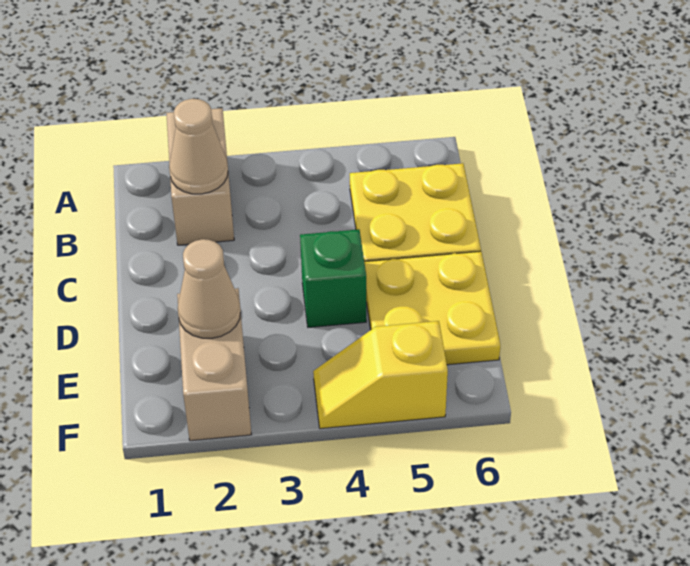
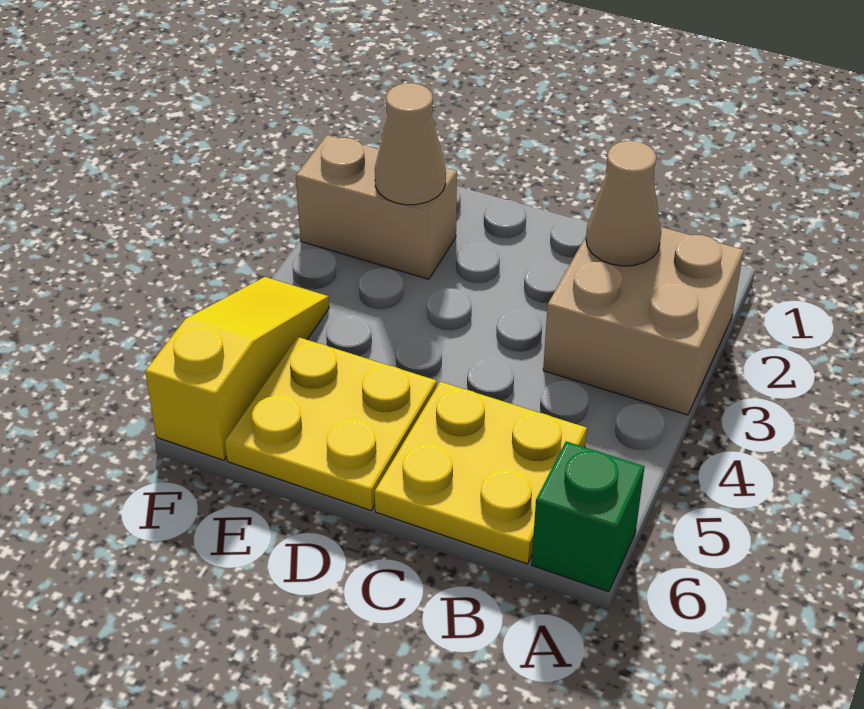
tan 1x2 brick [166,108,234,245] -> tan 2x2 brick [543,227,744,415]
green 1x1 brick [300,229,366,327] -> green 1x1 brick moved to [532,441,645,592]
yellow 1x2 slope [313,321,448,429] -> yellow 1x3 slope [145,277,329,460]

